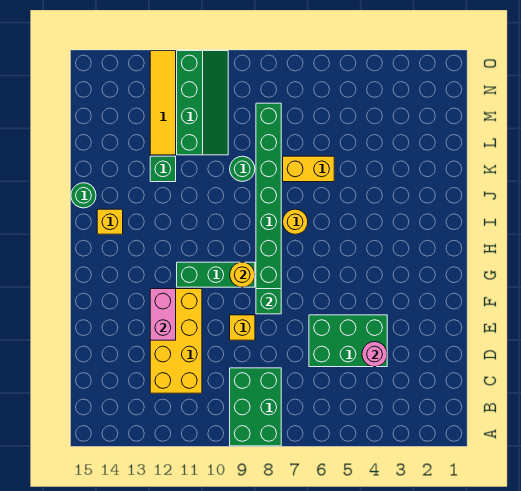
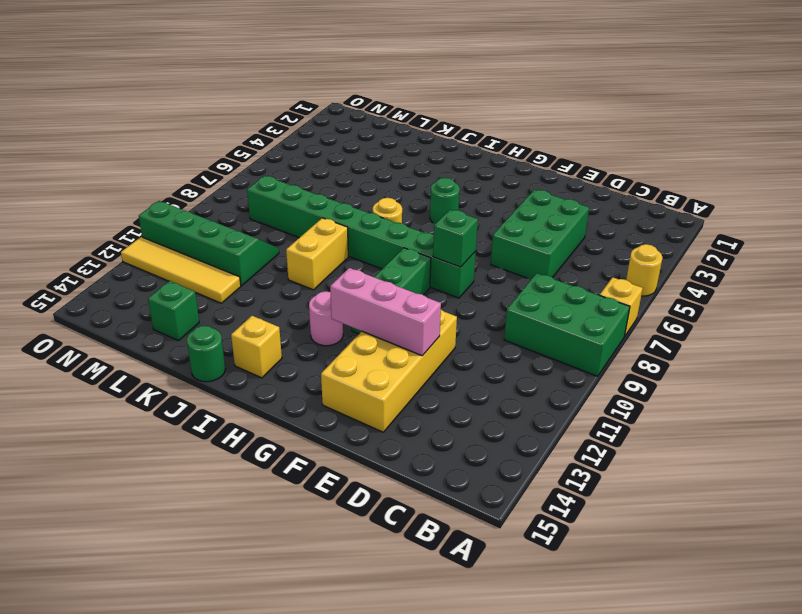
yellow 2x4 brick [150,289,202,393] -> yellow 2x4 brick turned to [321,310,457,432]
pink 1x1 round brick [362,342,387,367] -> pink 1x1 round brick moved to [309,291,343,346]
yellow 1x1 brick [230,315,255,340] -> yellow 1x1 brick moved to [600,277,643,336]
pink 1x2 brick [150,289,176,340] -> pink 1x3 brick [330,268,441,356]
yellow 1x1 round brick [230,262,255,287] -> yellow 1x1 round brick moved to [626,244,663,296]
yellow 1x2 brick [283,156,334,182] -> yellow 1x2 brick moved to [286,218,348,290]
green 1x1 round brick [230,156,255,182] -> green 1x1 round brick moved to [430,178,460,224]
green 1x1 brick [150,156,176,182] -> green 1x1 brick moved to [148,281,199,341]

